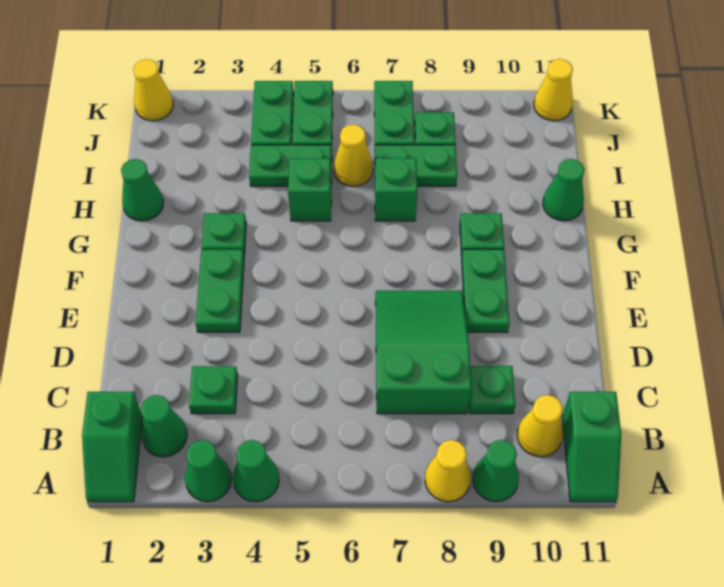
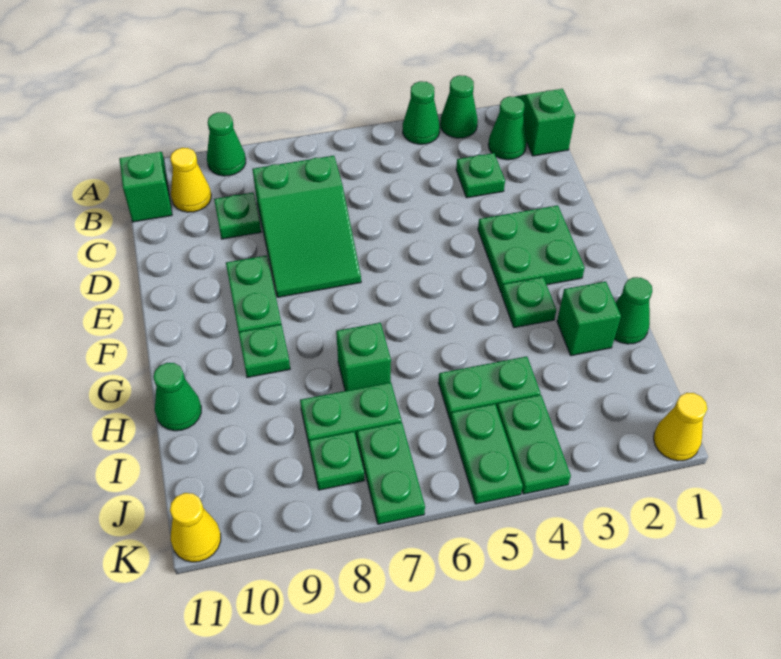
yellow 1x1 cone [425,440,471,502] -> none
green 1x2 plate [196,250,244,332] -> green 2x2 plate [478,205,585,293]
green 1x1 brick [288,158,331,221] -> green 1x1 brick moved to [557,281,621,356]
yellow 1x1 cone [334,125,373,186] -> none

